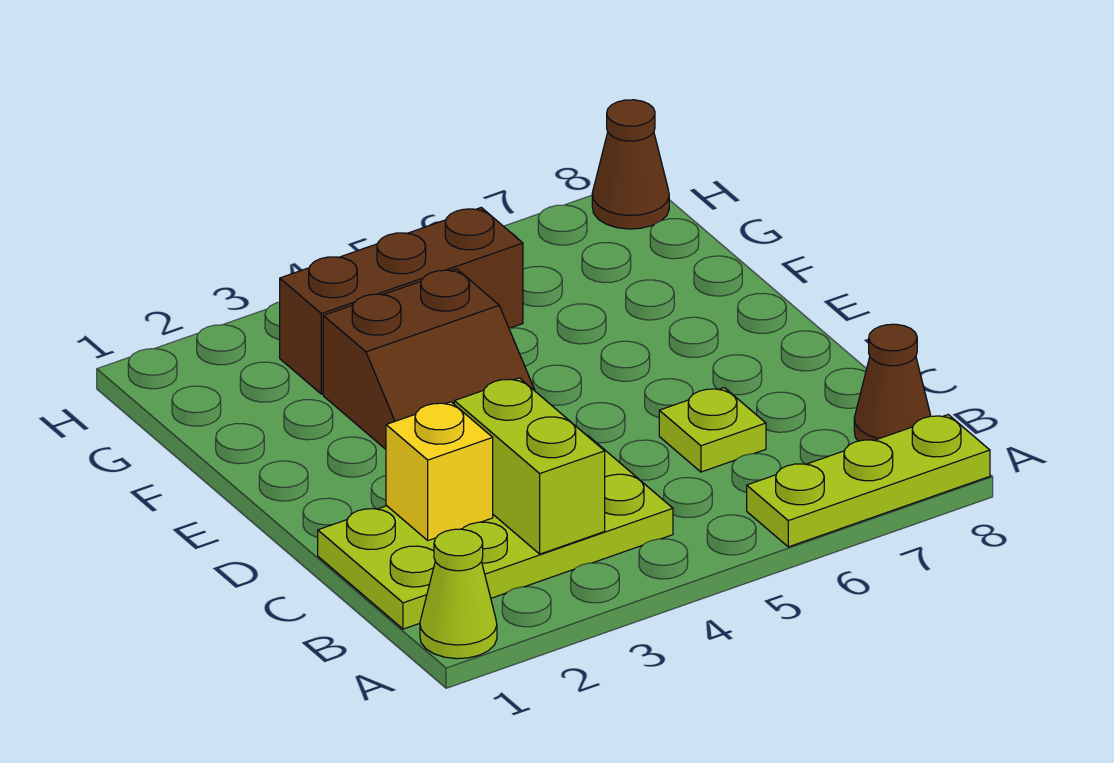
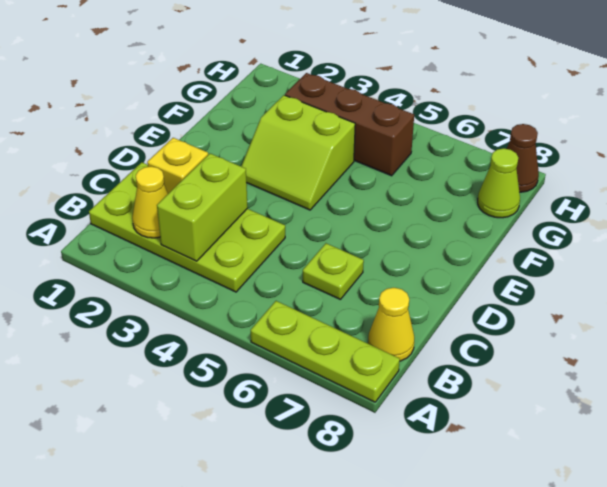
lime 1x1 cone [420,529,497,659] -> lime 1x1 cone moved to [478,148,520,218]
none -> yellow 1x1 cone [132,166,168,238]
brown 1x1 cone [854,324,931,441] -> yellow 1x1 cone [368,288,414,361]
brown 2x2 slope [323,269,535,449] -> lime 2x2 slope [241,95,355,210]

